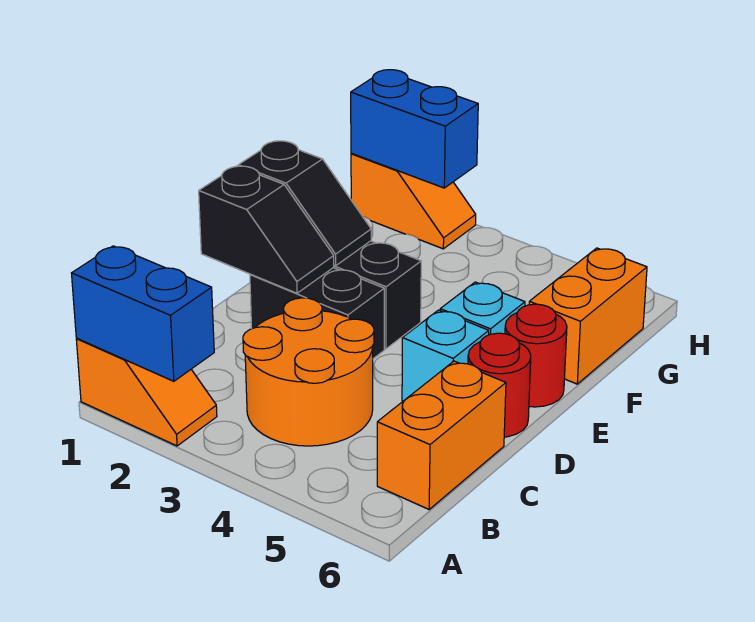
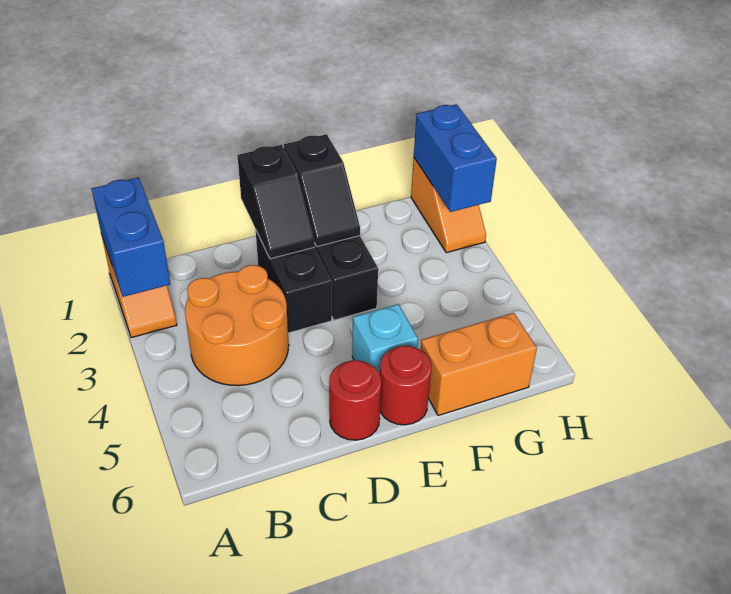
orange 1x2 brick [377,361,506,509] -> none
cyan 1x1 brick [402,310,489,401] -> none

